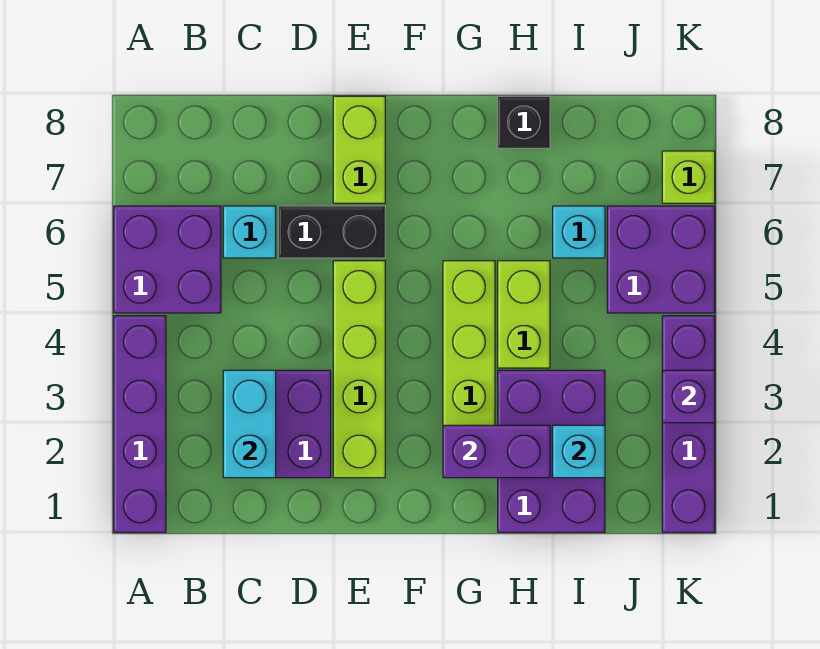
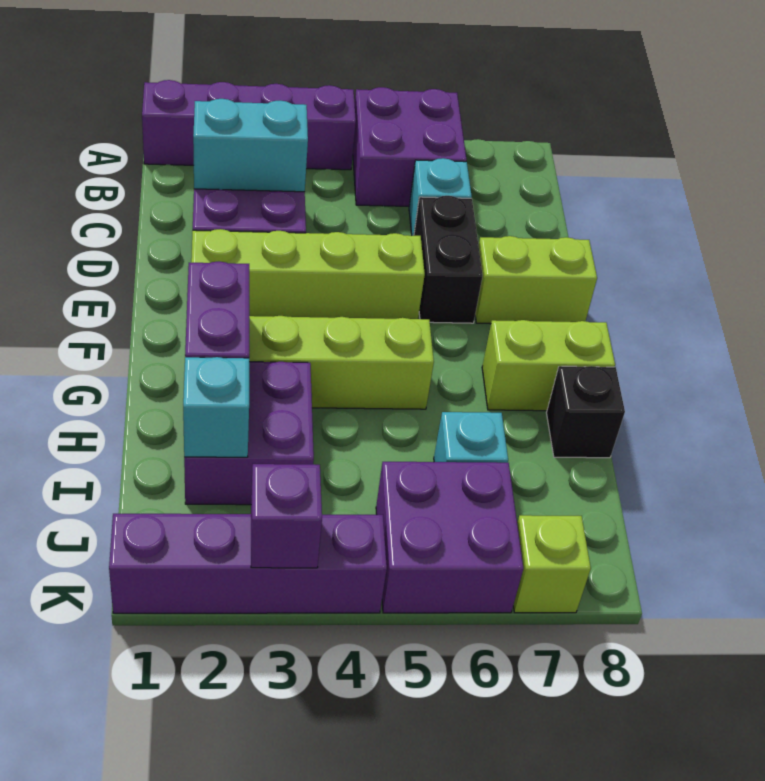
purple 2x3 brick [498,370,605,532] -> purple 2x2 brick [184,362,314,505]
lime 1x2 brick [498,261,550,368] -> lime 1x2 brick moved to [482,320,615,411]

